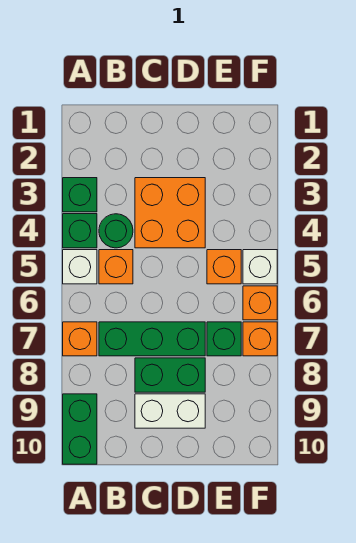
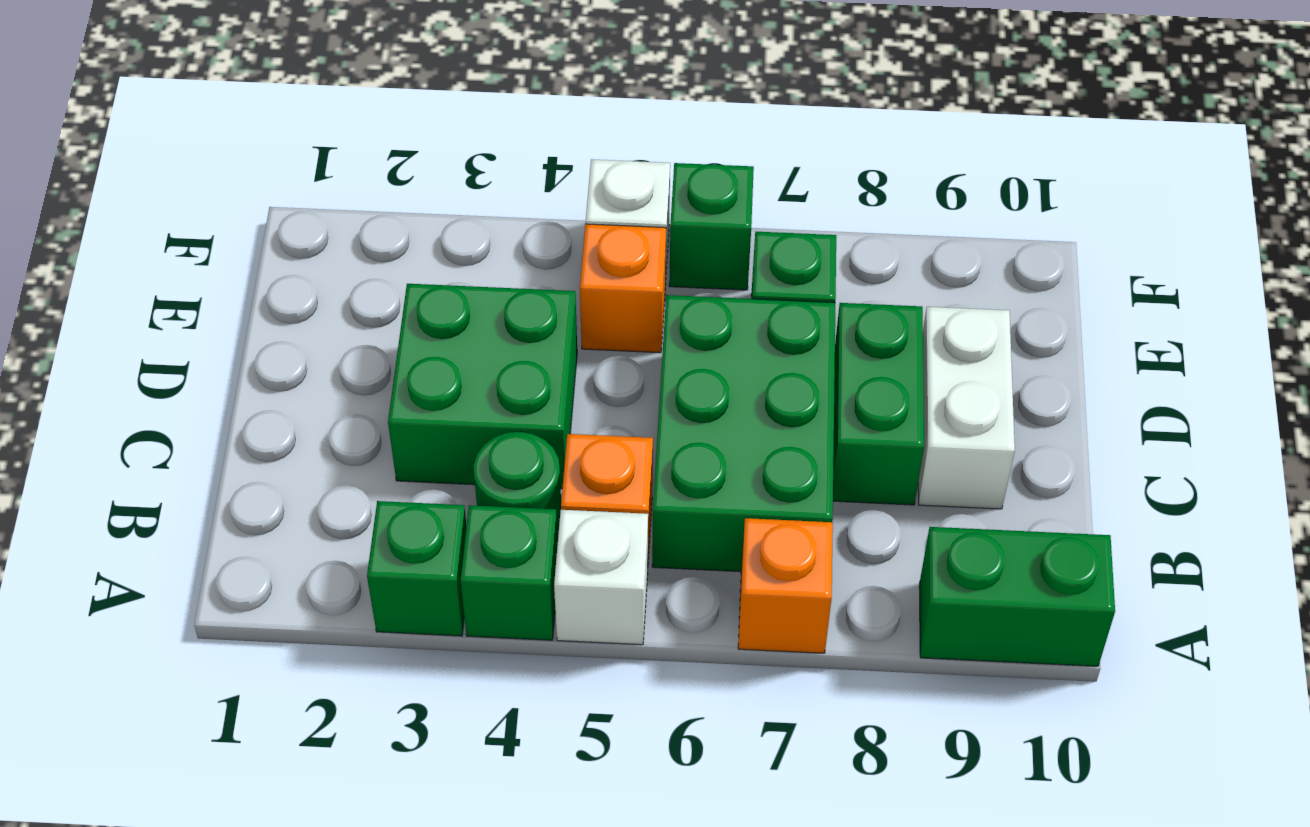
green 1x3 brick [99,322,205,356] -> green 2x3 brick [652,295,835,572]
orange 2x2 brick [135,178,205,248] -> green 2x2 brick [388,284,577,489]
orange 1x1 brick [243,286,277,320] -> green 1x1 brick [669,163,754,290]
orange 1x1 brick [243,322,277,356] -> none

